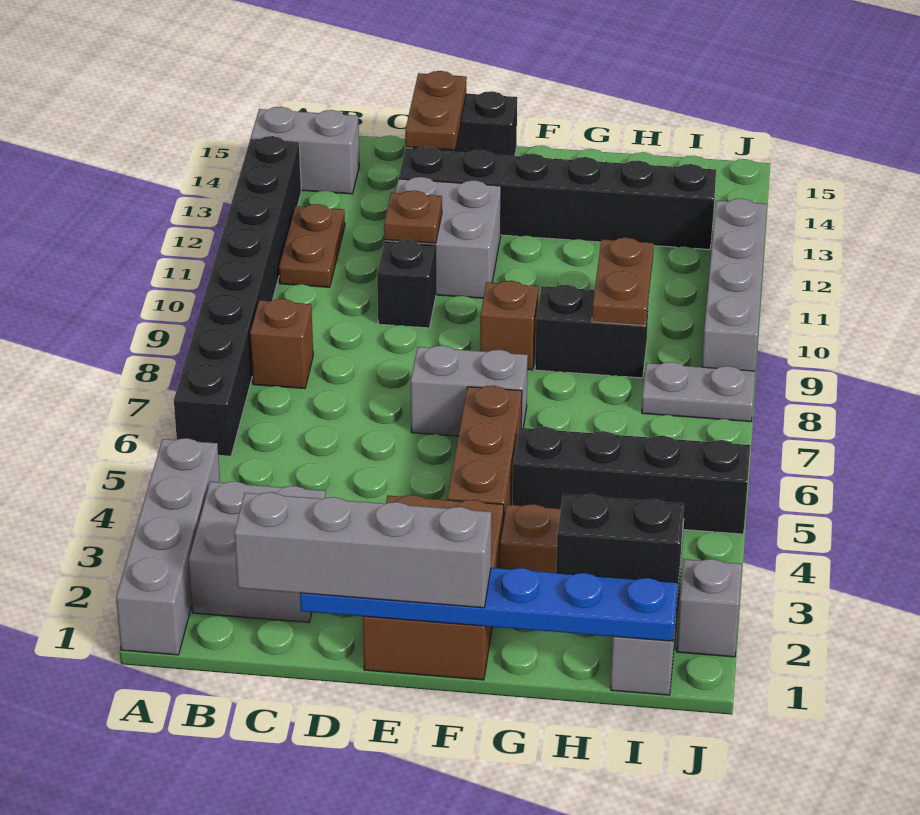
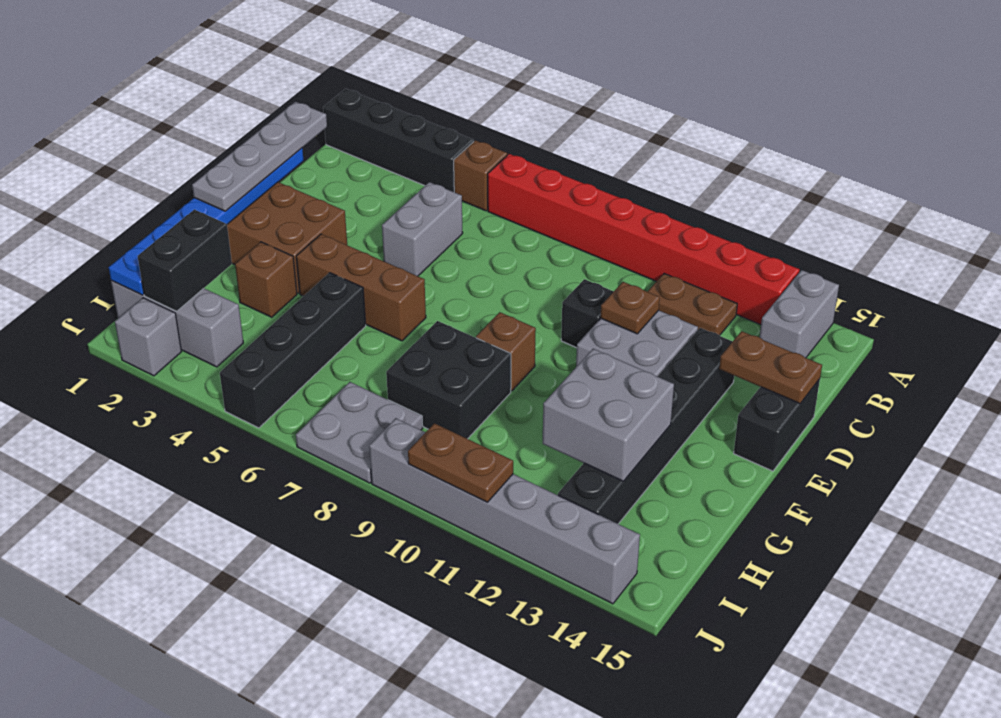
grey 1x4 brick [116,438,220,655] -> black 1x4 brick [323,89,474,192]
black 1x8 brick [174,136,301,456] -> red 1x8 brick [488,154,800,325]
grey 2x2 brick [189,481,325,622] -> grey 2x2 brick moved to [543,349,674,481]
brown 1x1 brick [250,299,313,389] -> brown 1x1 brick moved to [454,140,507,211]
grey 1x4 brick [234,492,491,608] -> grey 1x4 plate [192,102,327,211]
grey 1x2 brick [411,346,528,436] -> grey 1x2 brick moved to [382,182,463,276]
black 1x2 brick [535,285,649,378] -> black 2x2 brick [386,321,511,439]
brown 1x2 plate [592,238,654,326] -> brown 1x2 plate moved to [408,423,513,502]
grey 1x2 plate [642,362,755,422] -> grey 2x2 plate [296,382,423,483]
grey 1x4 brick [702,199,767,371] -> grey 1x6 brick [369,418,640,604]

